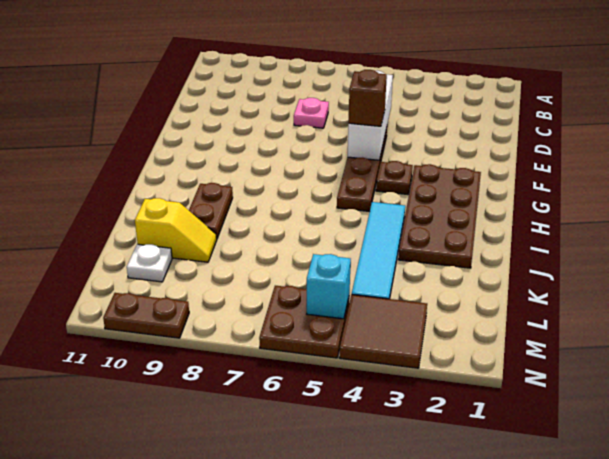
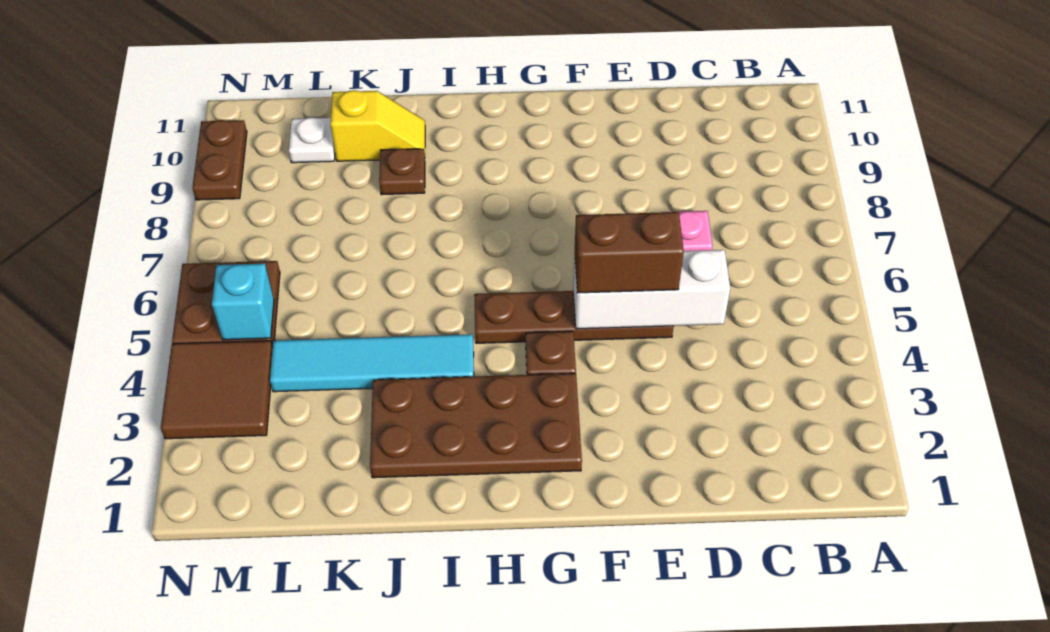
brown 1x1 brick [349,70,387,126] -> brown 1x2 brick [575,212,684,293]
brown 1x2 plate [189,183,233,238] -> brown 1x1 plate [379,149,425,195]
yellow 1x2 slope [135,198,217,262] -> yellow 1x2 slope turned to [330,90,425,161]

